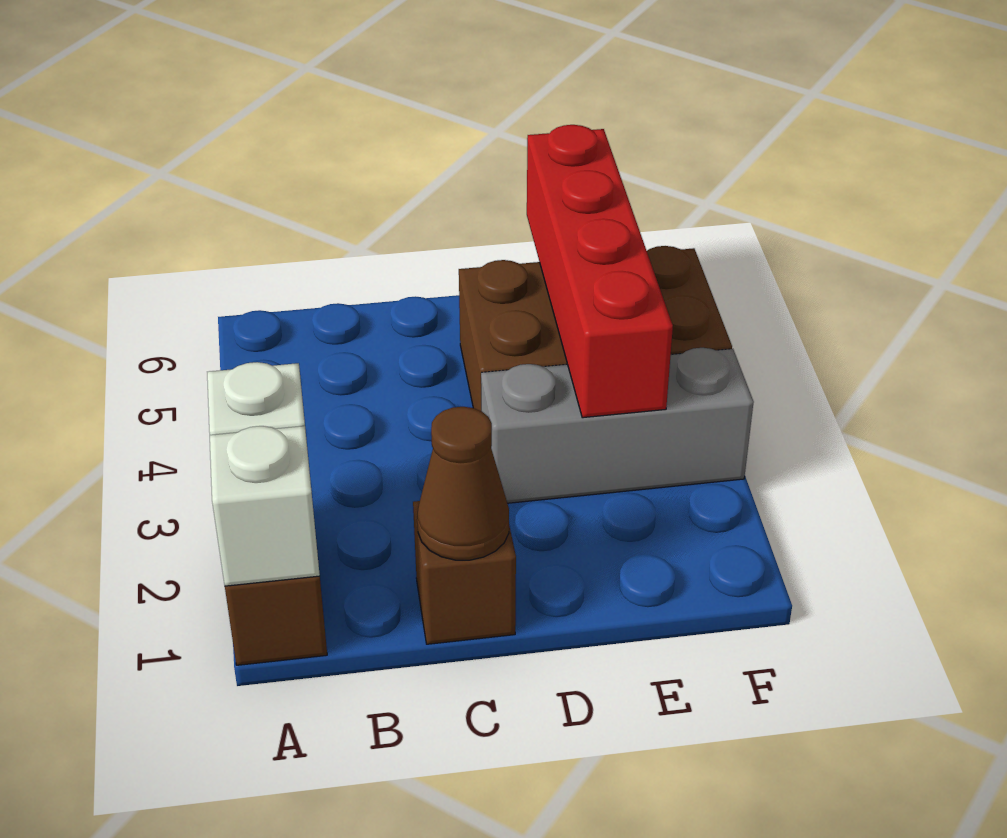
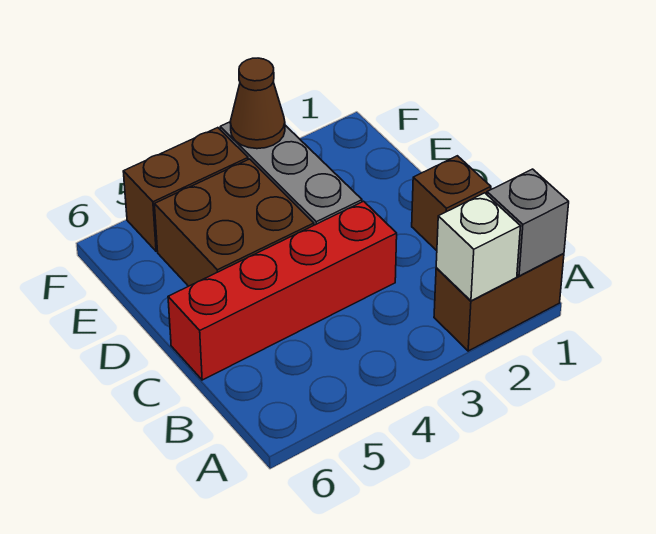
white 1x1 brick [210,426,320,586] -> grey 1x1 brick [487,169,569,276]
brown 1x1 cone [417,407,509,560] -> brown 1x1 cone moved to [230,58,285,149]
red 1x4 brick [527,125,673,418] -> red 1x4 brick moved to [168,201,397,380]

